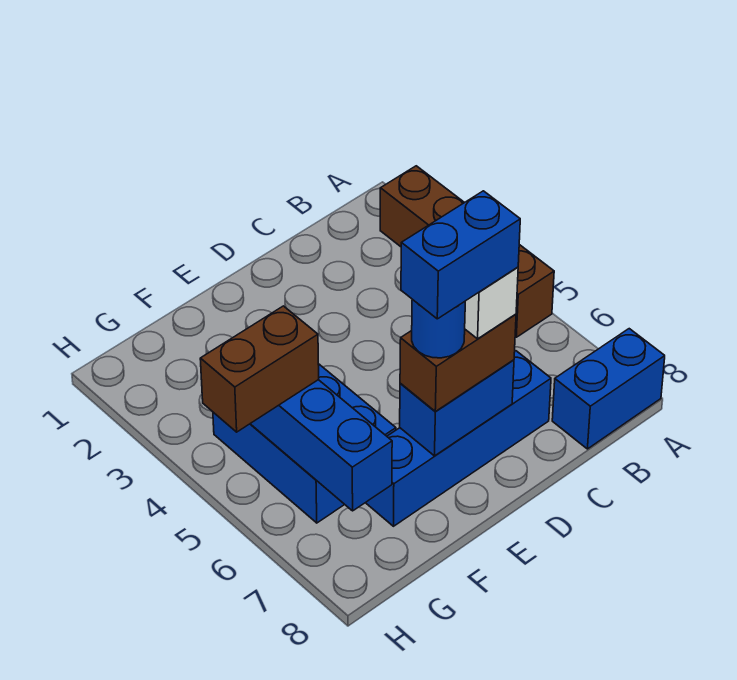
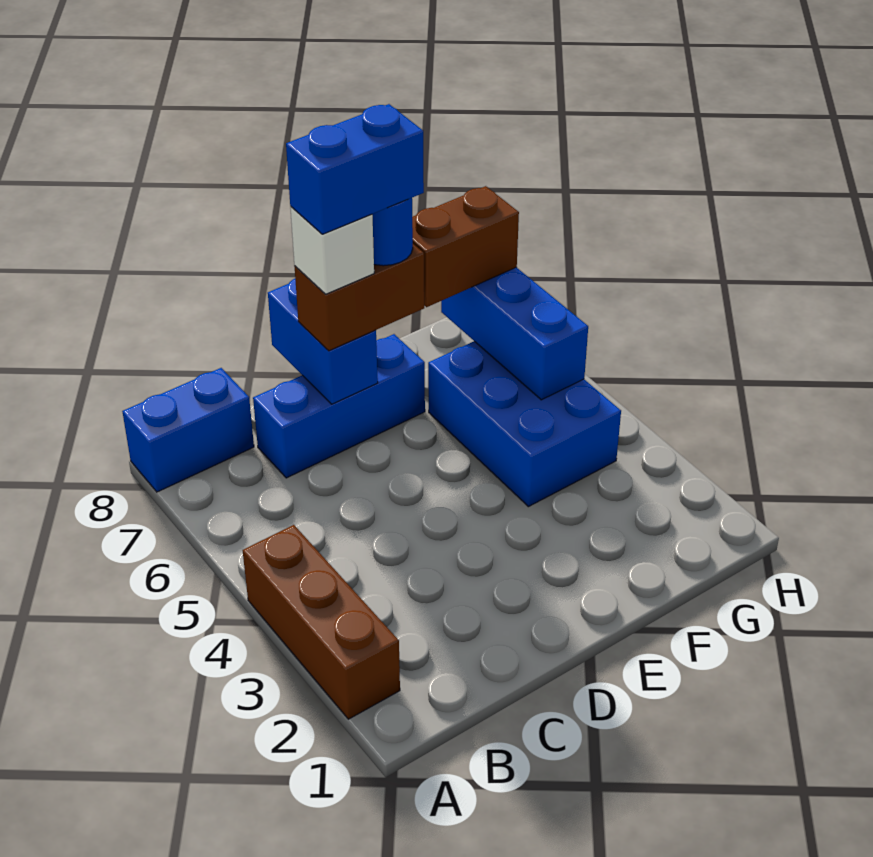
brown 1x4 brick [380,166,554,337] -> brown 1x3 brick [243,525,400,719]
blue 1x4 brick [366,351,551,526] -> blue 1x3 brick [253,334,425,478]
blue 1x2 brick [400,360,514,456] -> blue 1x2 brick turned to [268,279,378,404]
brown 1x2 brick [200,306,319,432] -> brown 1x2 brick moved to [412,186,519,307]

